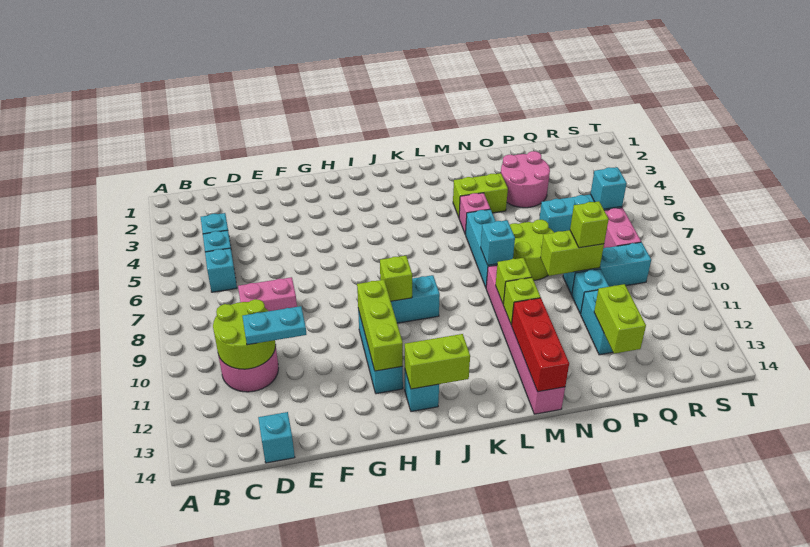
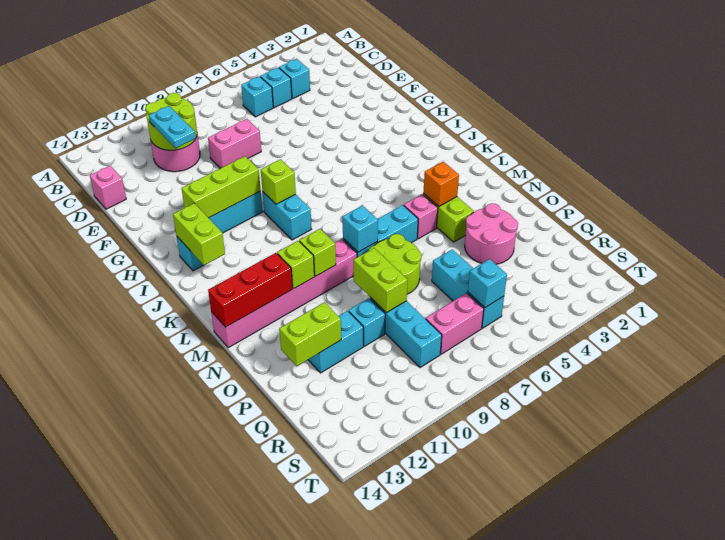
pink 1x2 brick [238,277,297,311] -> pink 1x2 brick turned to [208,119,261,168]
cyan 1x1 brick [258,412,295,463] -> pink 1x1 brick [90,166,126,209]
none -> orange 1x1 brick [423,162,459,207]
lime 1x1 brick [570,201,609,248] -> none

